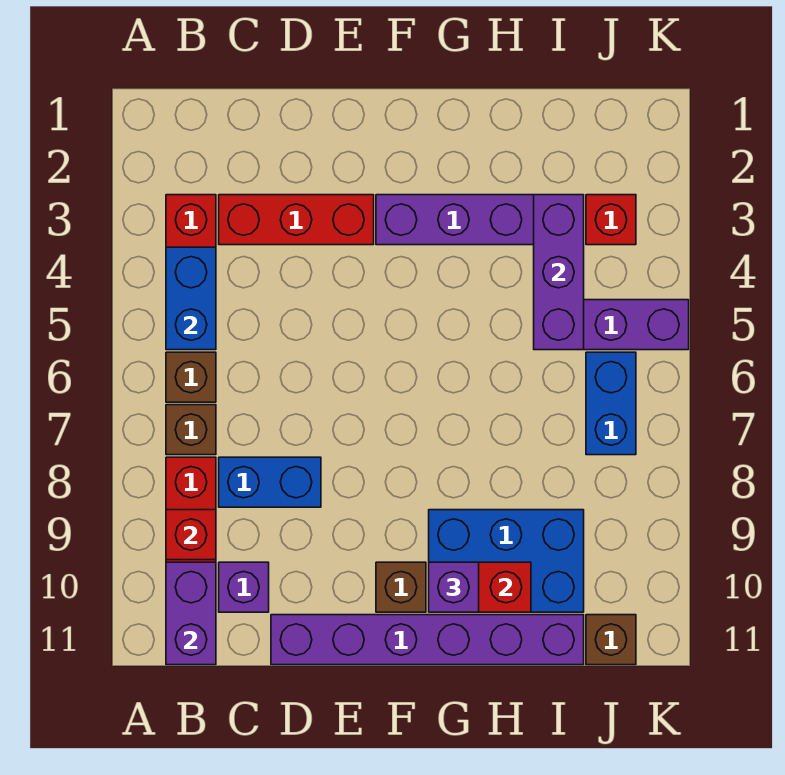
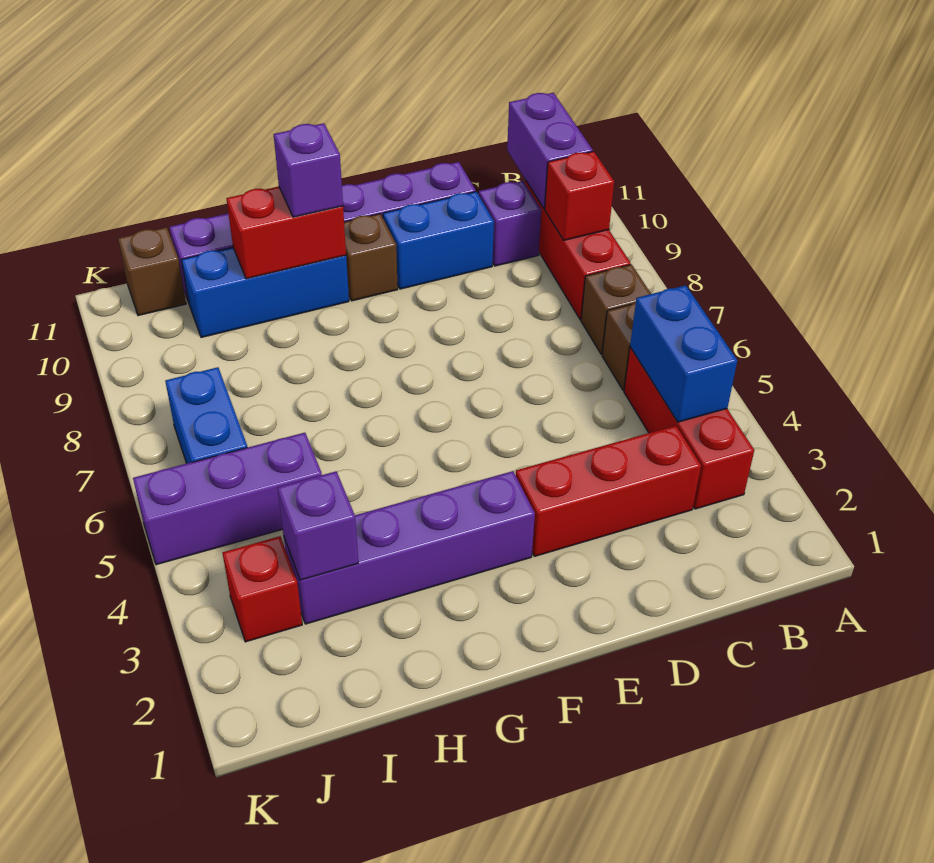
blue 1x2 brick [219,457,321,507] -> blue 1x2 brick moved to [383,192,494,289]
blue 2x3 brick [429,510,584,612] -> blue 1x3 brick [182,248,349,338]
purple 1x3 brick [534,195,584,350] -> purple 1x1 brick [277,471,358,580]

